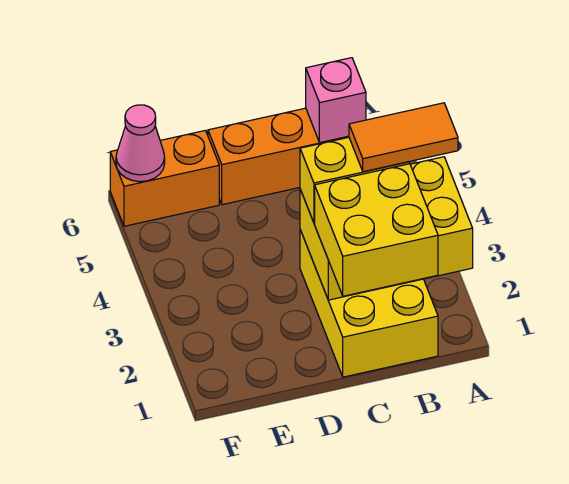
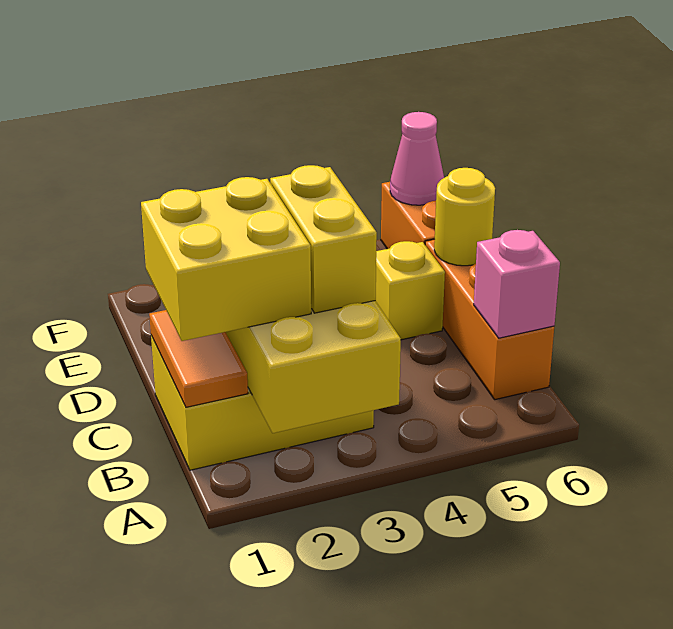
orange 1x2 tile [349,103,458,172] -> orange 1x2 tile moved to [149,310,248,407]
none -> yellow 1x1 brick [375,241,445,340]
none -> yellow 1x1 round brick [434,168,495,266]

